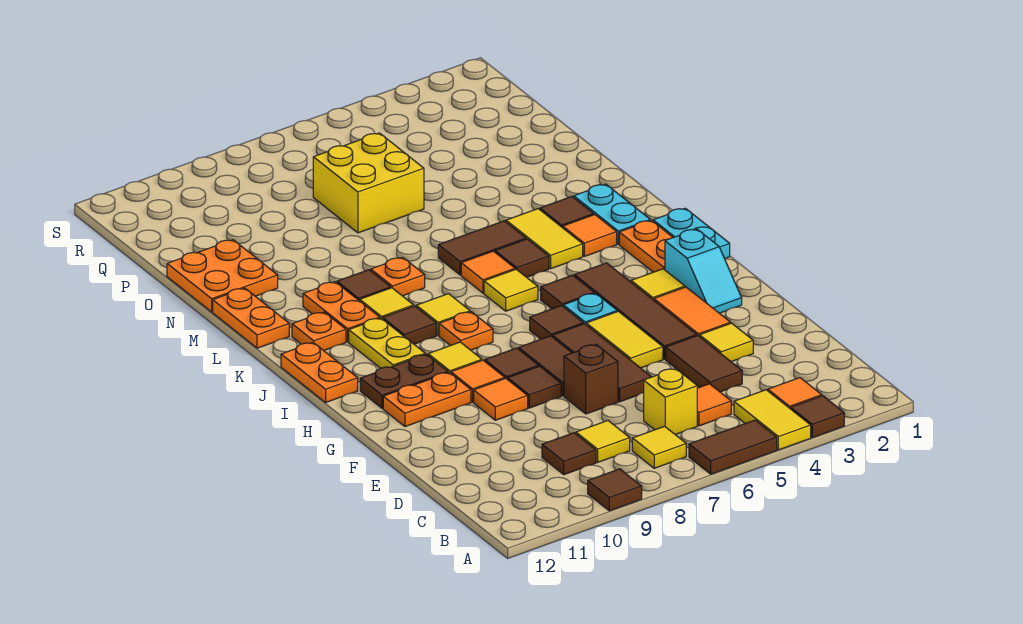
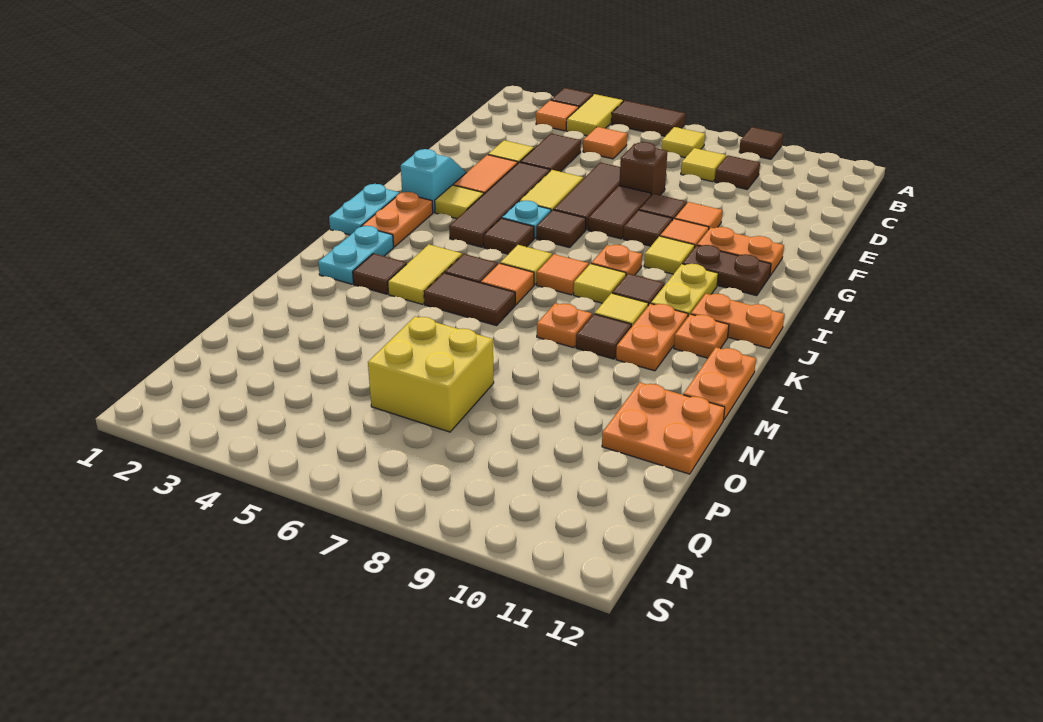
yellow 1x1 brick [644,368,697,434] -> none
orange 1x2 plate [281,343,358,402] -> orange 1x2 plate turned to [691,294,785,348]
orange 1x1 tile [563,215,617,256] -> orange 1x1 tile moved to [537,254,589,295]

